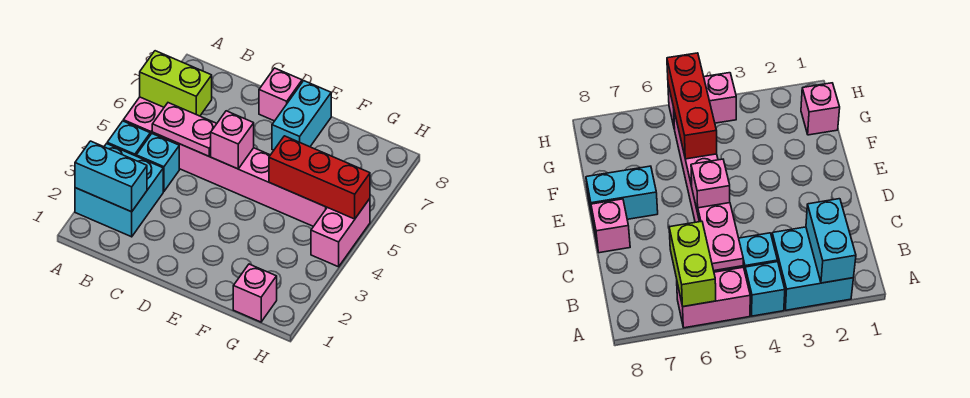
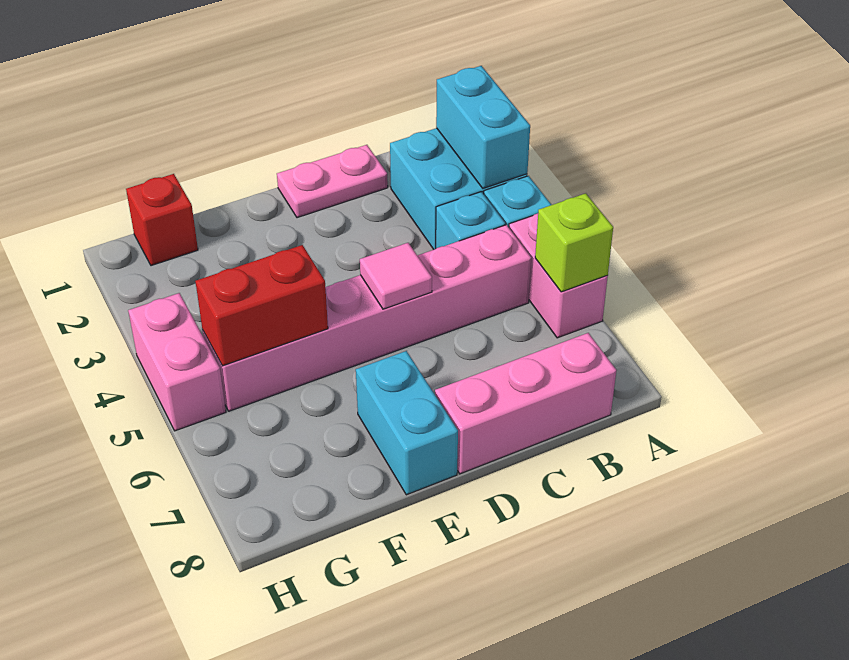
cyan 1x2 brick [75,141,147,212] -> cyan 1x2 brick turned to [436,66,530,188]
lime 1x2 brick [140,51,212,116] -> lime 1x1 brick [535,193,613,292]
pink 1x2 plate [152,103,217,156] -> pink 1x2 plate moved to [277,145,388,218]
pink 1x1 brick [211,111,254,169] -> pink 1x1 tile [360,243,432,309]
pink 1x1 brick [259,68,302,121] -> pink 1x3 brick [435,333,616,474]
red 1x3 brick [269,136,370,219] -> red 1x2 brick [195,245,328,366]
pink 1x1 brick [233,264,277,322] -> red 1x1 brick [126,174,198,266]

